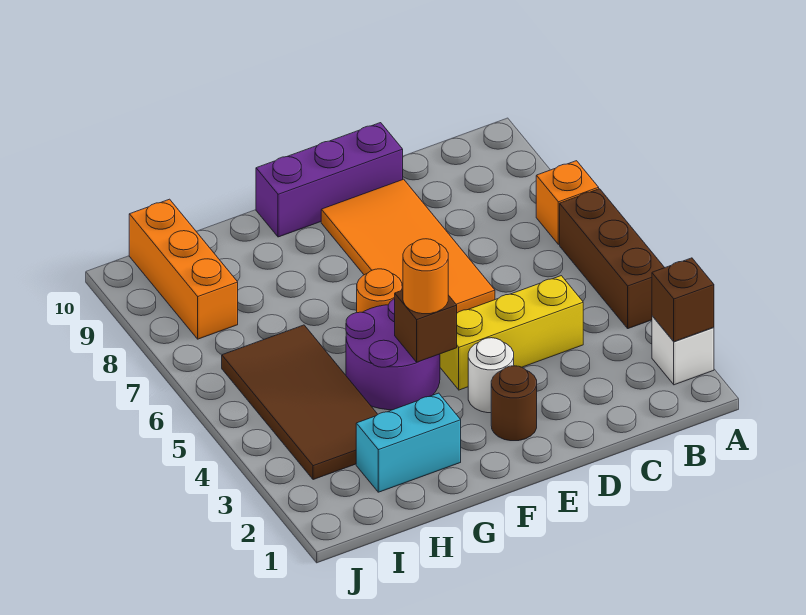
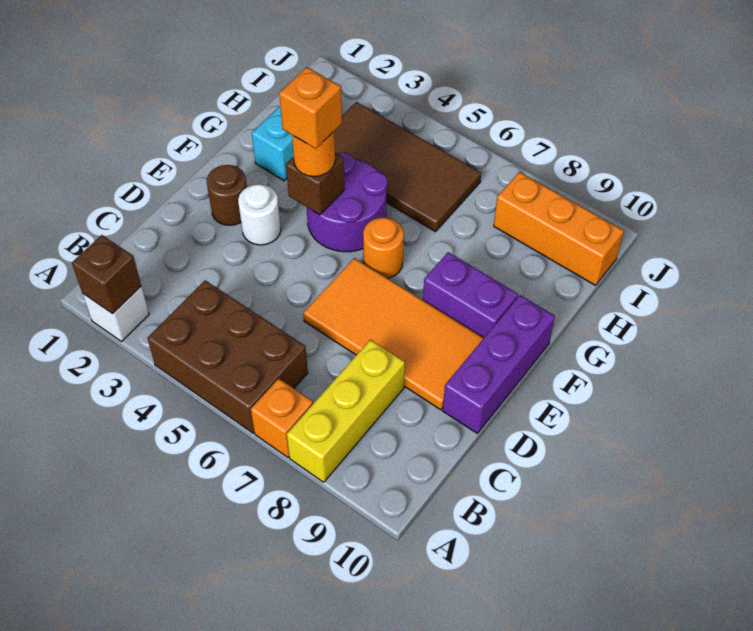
brown 1x3 brick [560,189,665,329] -> brown 2x3 brick [147,280,308,433]
yellow 1x3 brick [440,276,583,390] -> yellow 1x3 brick moved to [287,340,405,482]
none -> orange 1x1 brick [279,67,342,149]
none -> purple 1x2 brick [423,252,518,338]

